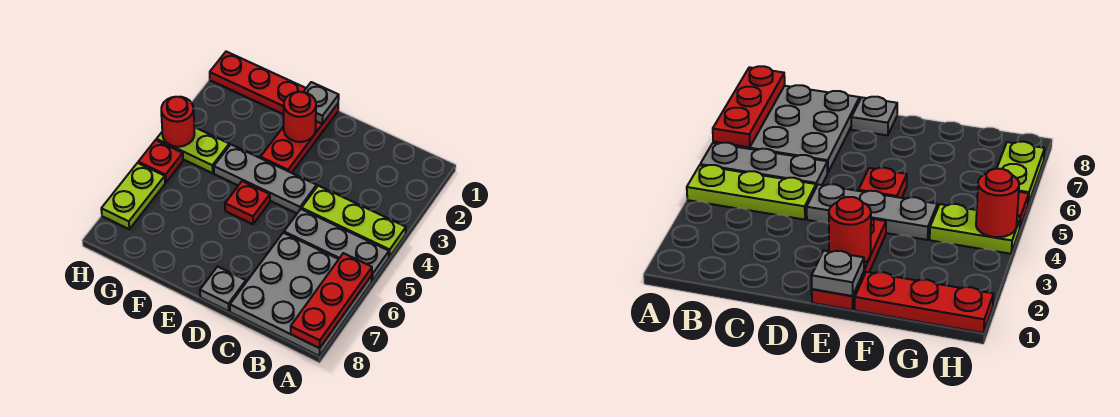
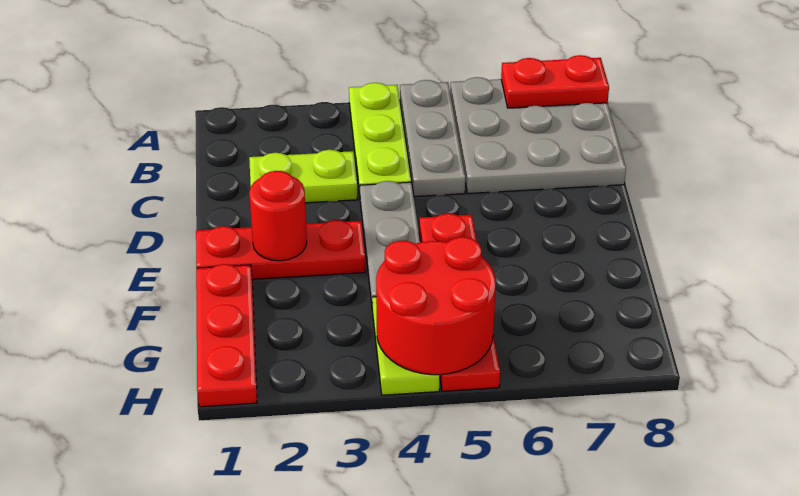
red 1x3 plate [291,253,372,348] -> red 1x2 plate [501,55,609,108]
grey 1x1 plate [200,267,246,311] -> none
grey 1x1 plate [304,82,339,124] -> none
red 1x1 round brick [161,97,194,147] -> red 2x2 round brick [376,237,496,375]
lime 1x2 plate [101,163,165,229] -> lime 1x2 plate moved to [249,150,357,203]

